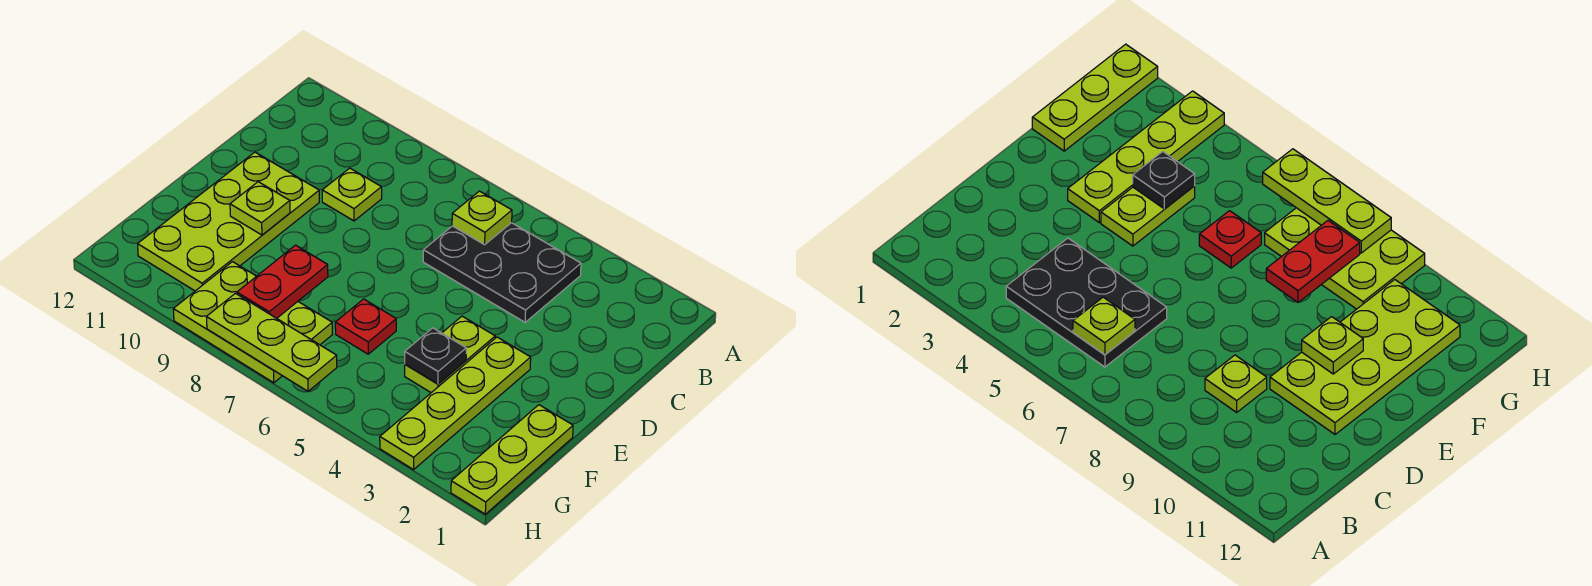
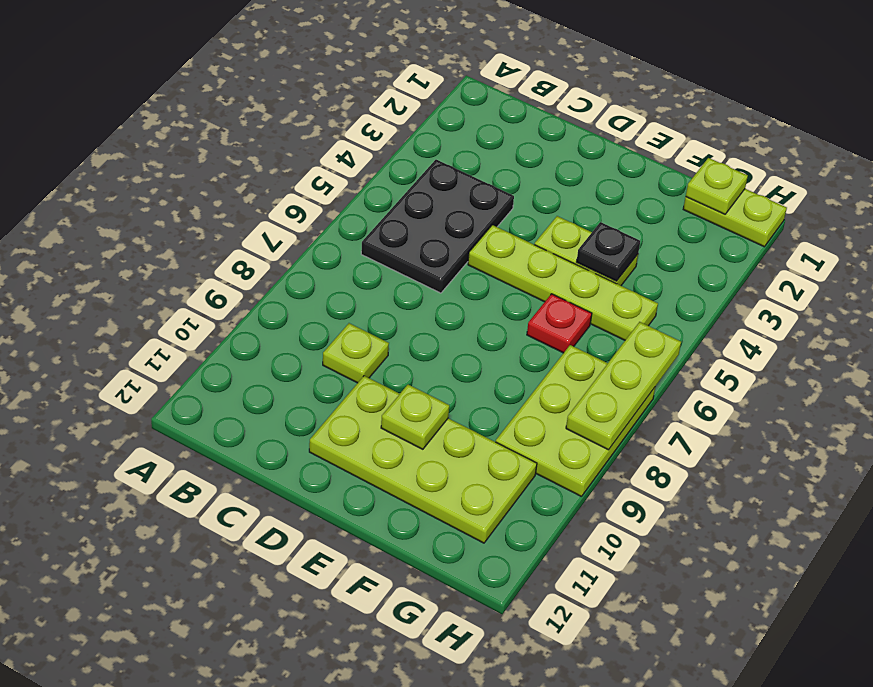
lime 1x1 plate [452,191,512,245] -> lime 1x1 plate moved to [686,158,748,214]
lime 1x4 plate [380,337,531,470] -> lime 1x4 plate moved to [468,225,658,340]
lime 1x3 plate [451,405,573,514] -> lime 1x2 plate [683,189,787,247]
red 1x2 plate [237,245,328,318] -> none

